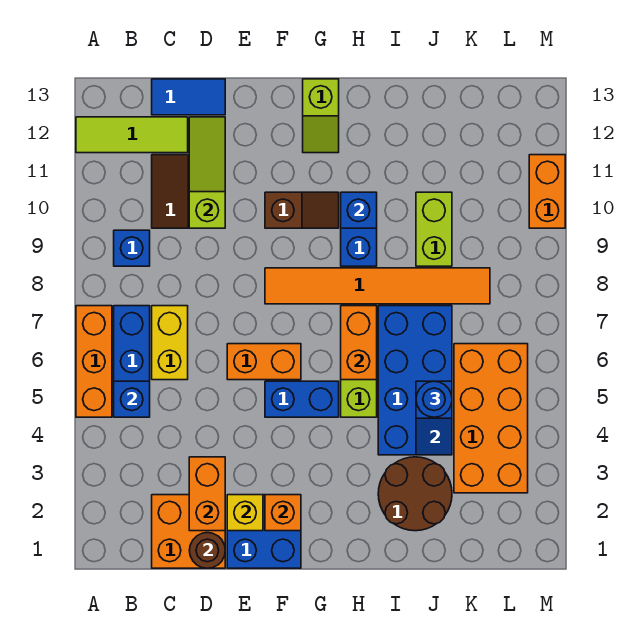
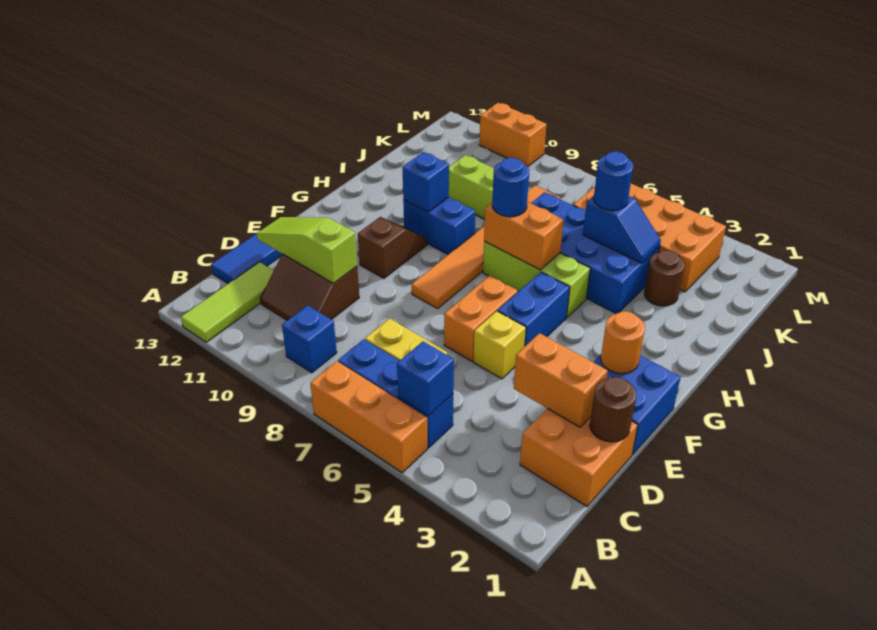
yellow 1x1 brick [227,495,263,531] -> yellow 1x1 brick moved to [473,311,526,379]
orange 1x1 brick [265,495,301,531] -> orange 1x1 round brick [601,311,645,374]
lime 1x2 slope [303,79,339,153] -> none
none -> blue 1x1 round brick [492,158,529,217]
brown 2x2 round brick [378,457,452,531] -> brown 1x1 round brick [644,250,685,306]

